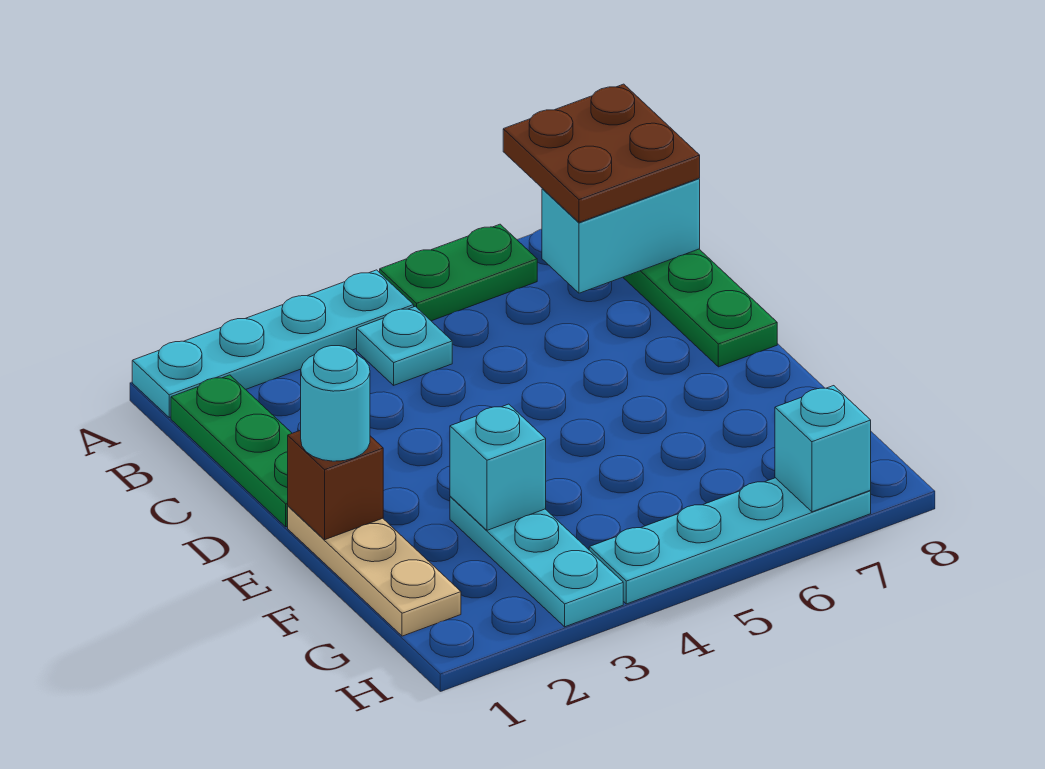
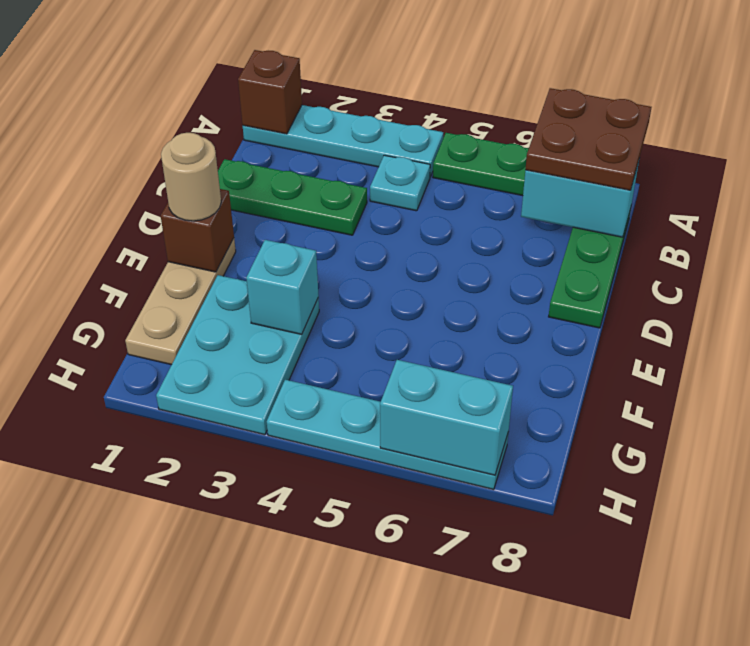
none -> brown 1x1 brick [238,50,302,134]
green 1x3 plate [171,375,292,527] -> green 1x3 plate turned to [218,159,367,235]
cyan 1x1 round brick [301,346,370,461] -> tan 1x1 round brick [161,133,221,221]
cyan 1x3 plate [450,496,623,627] -> cyan 2x3 plate [156,275,319,435]
cyan 1x1 brick [775,386,871,512] -> cyan 1x2 brick [380,360,513,475]

